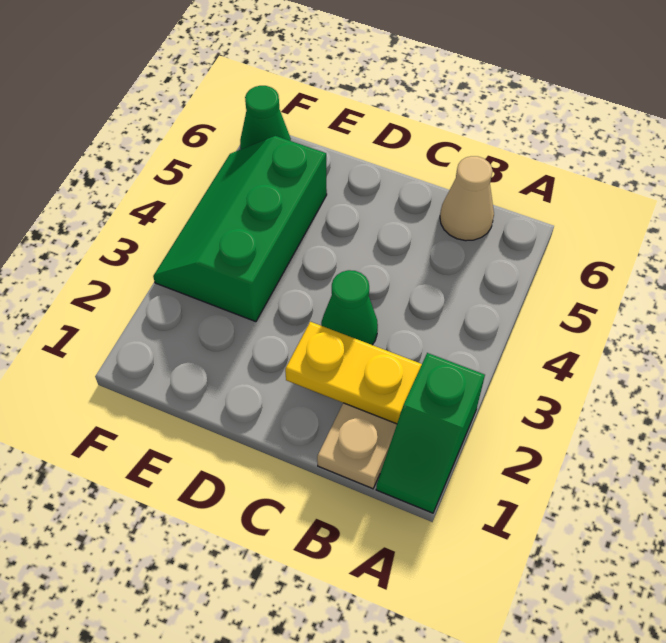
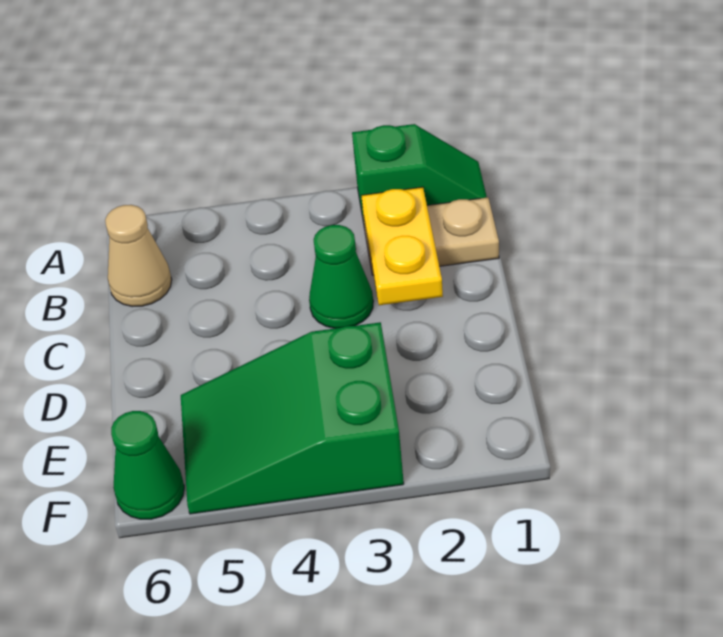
green 2x3 slope [153,136,327,322] -> green 2x3 slope turned to [181,322,404,514]

